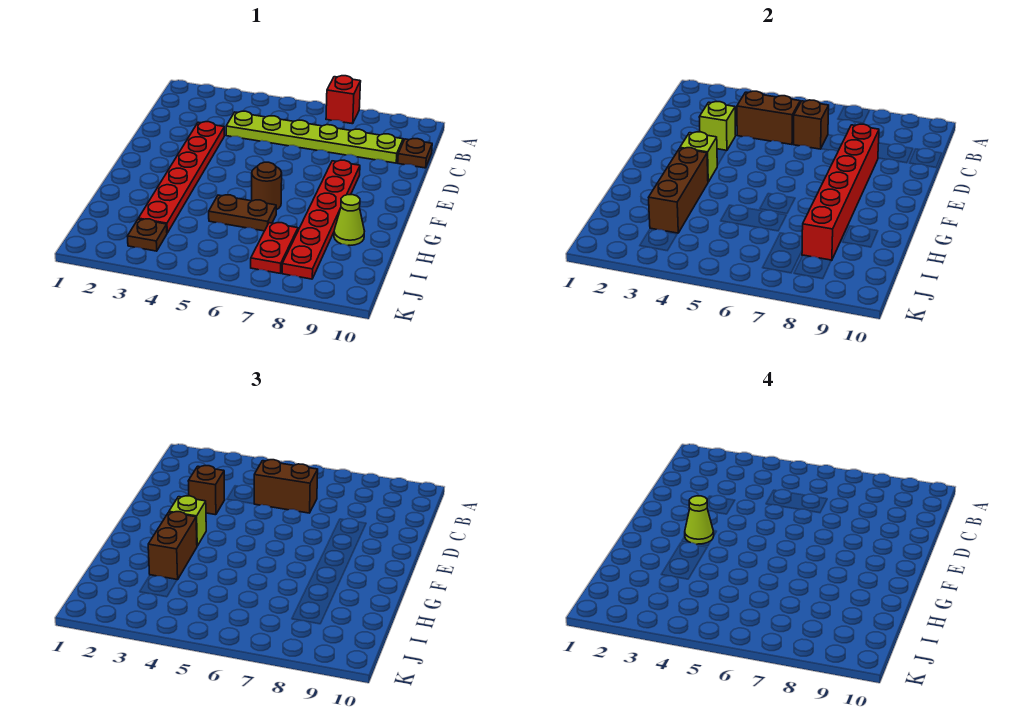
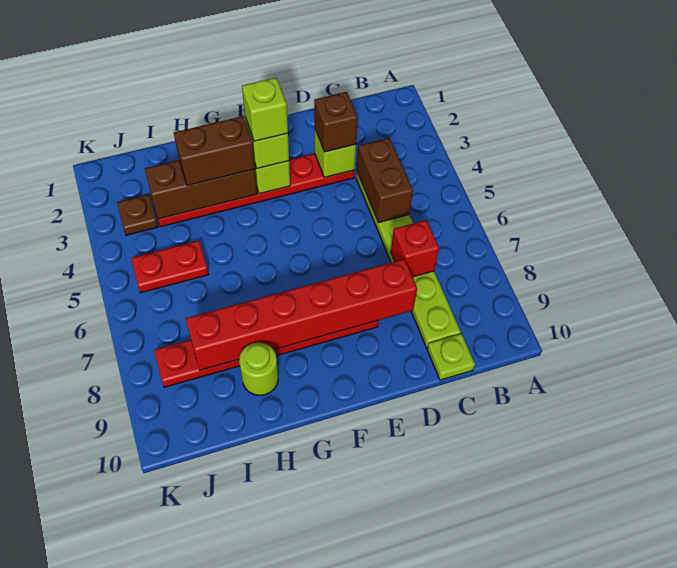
red 1x1 brick [326,76,361,124] -> red 1x1 brick moved to [391,220,439,277]
brown 1x2 brick [254,460,318,513] -> none
brown 1x1 brick [793,100,829,149] -> none
brown 1x1 plate [398,139,432,168] -> lime 1x1 plate [427,334,475,380]
lime 1x1 cone [685,496,714,544] -> lime 1x1 brick [242,78,288,141]
brown 1x1 round brick [252,162,282,210] -> none
brown 1x2 plate [209,195,276,231] -> none
lime 1x1 cone [334,195,364,245] -> lime 1x1 round brick [239,342,278,395]
red 1x2 plate [251,223,298,273] -> red 1x2 plate moved to [131,240,209,293]

